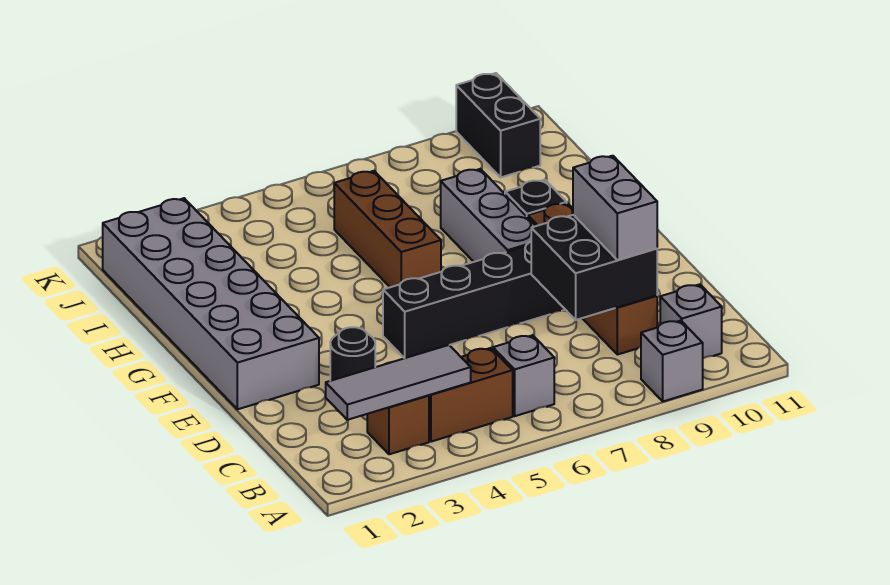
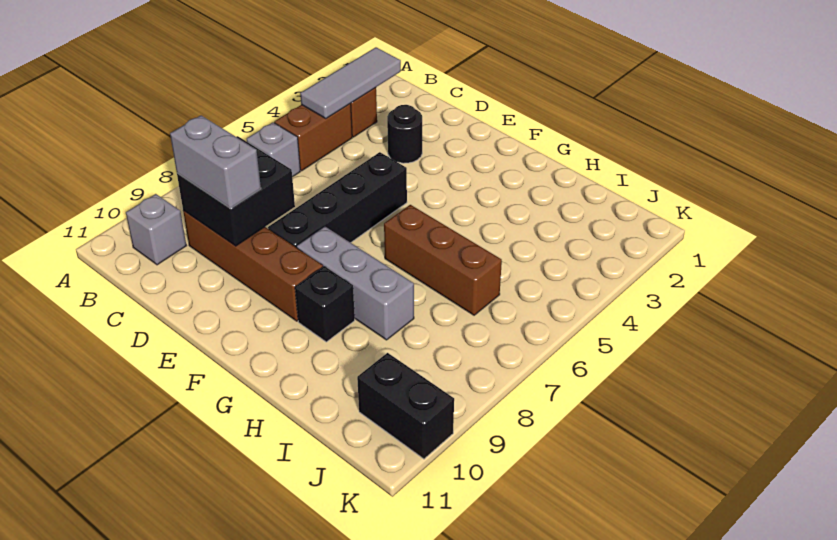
grey 1x1 brick [641,321,703,401] -> none
grey 2x6 brick [103,198,319,409] -> none

